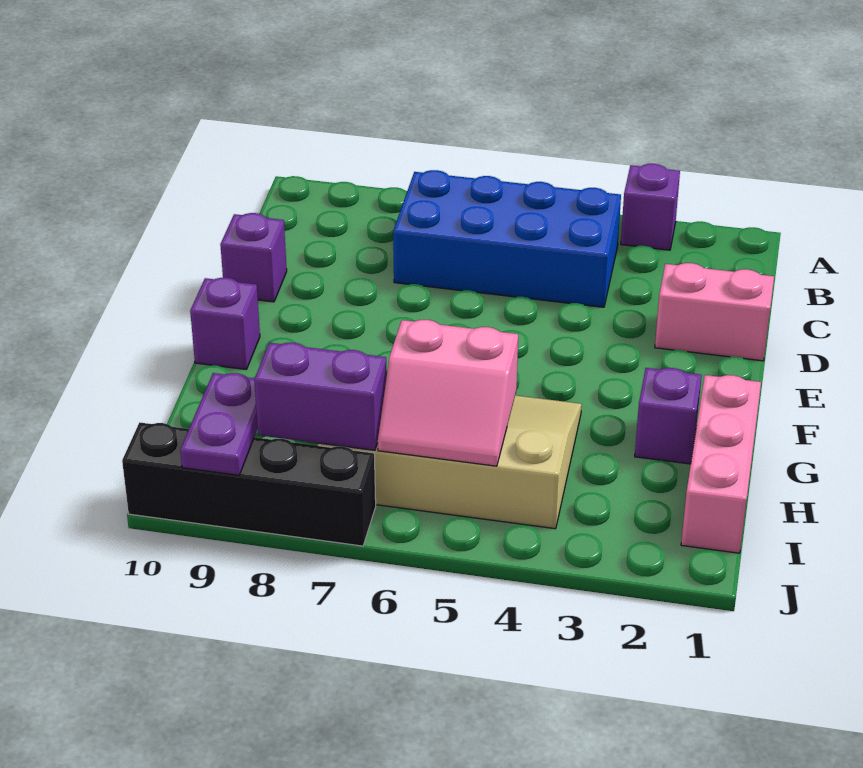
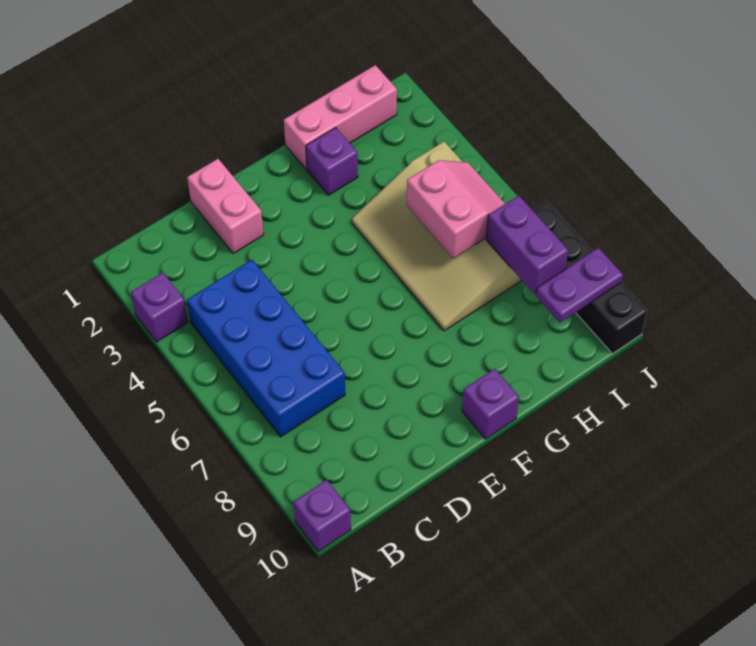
purple 1x1 brick [220,213,287,302] -> purple 1x1 brick moved to [294,480,351,552]

